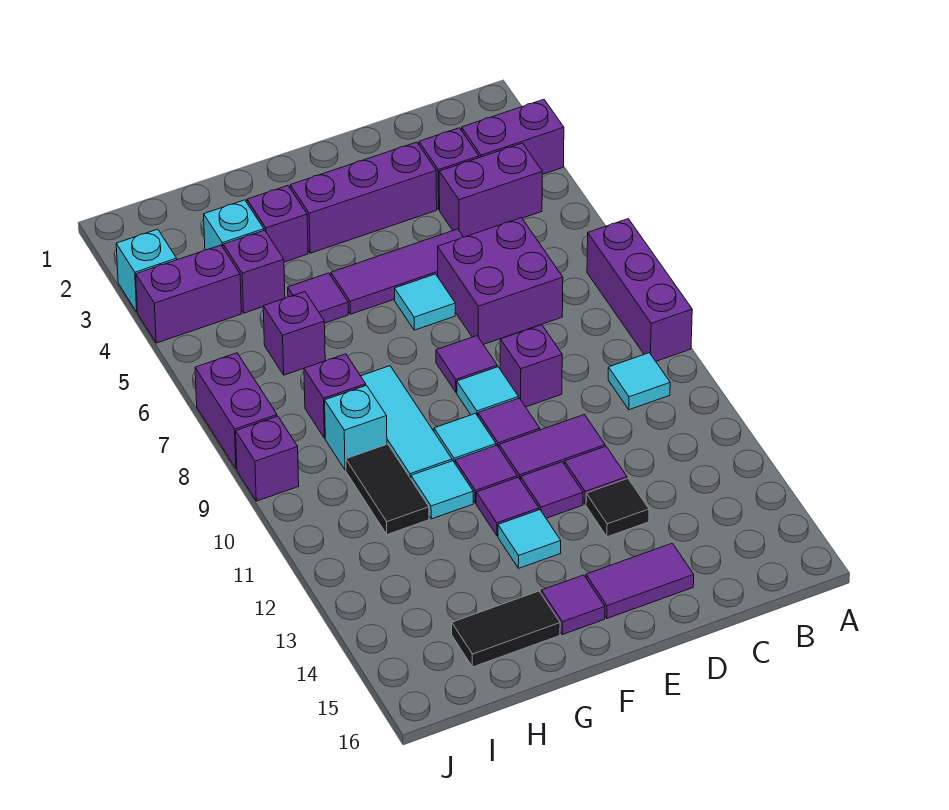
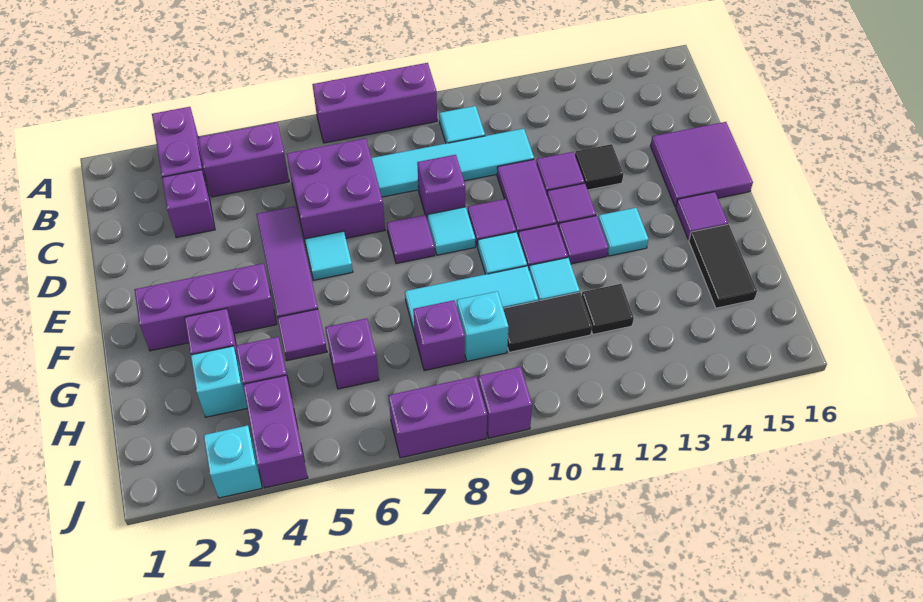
purple 1x2 brick [439,143,542,237] -> purple 1x2 brick turned to [198,122,289,197]
none -> cyan 1x4 tile [371,129,534,197]
purple 1x3 brick [290,142,437,253] -> purple 1x3 brick turned to [134,263,277,351]
purple 1x2 tile [586,543,694,618] -> purple 2x2 tile [650,122,753,207]
none -> black 1x1 tile [582,284,634,334]

